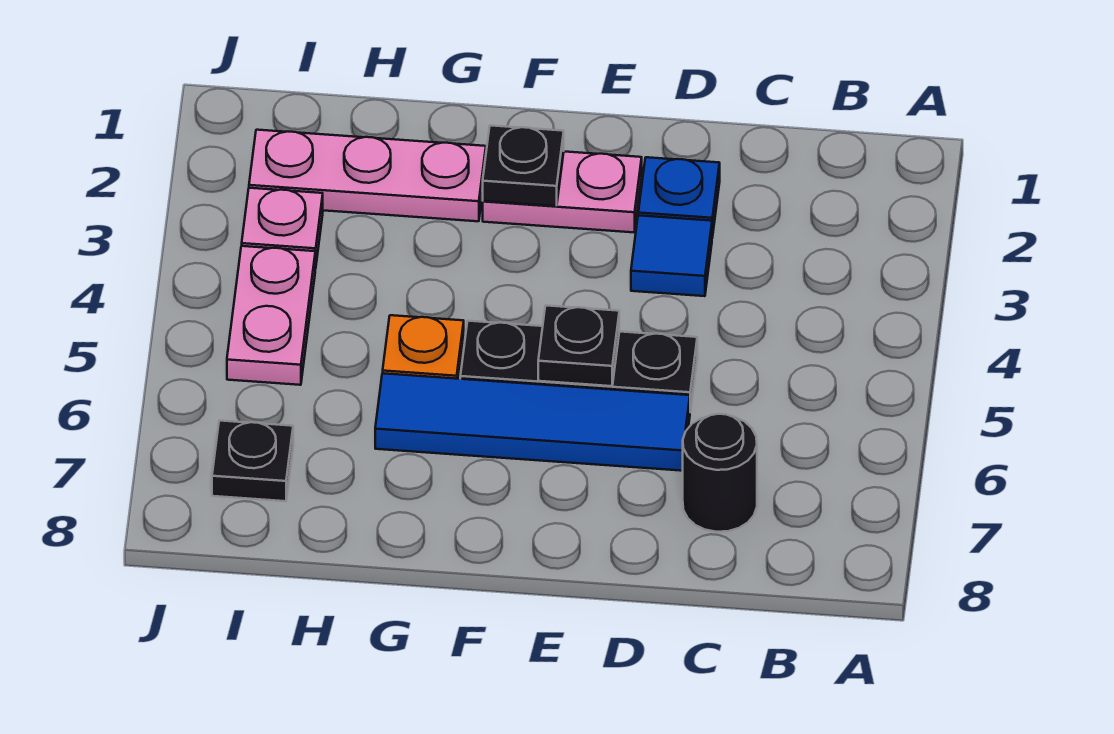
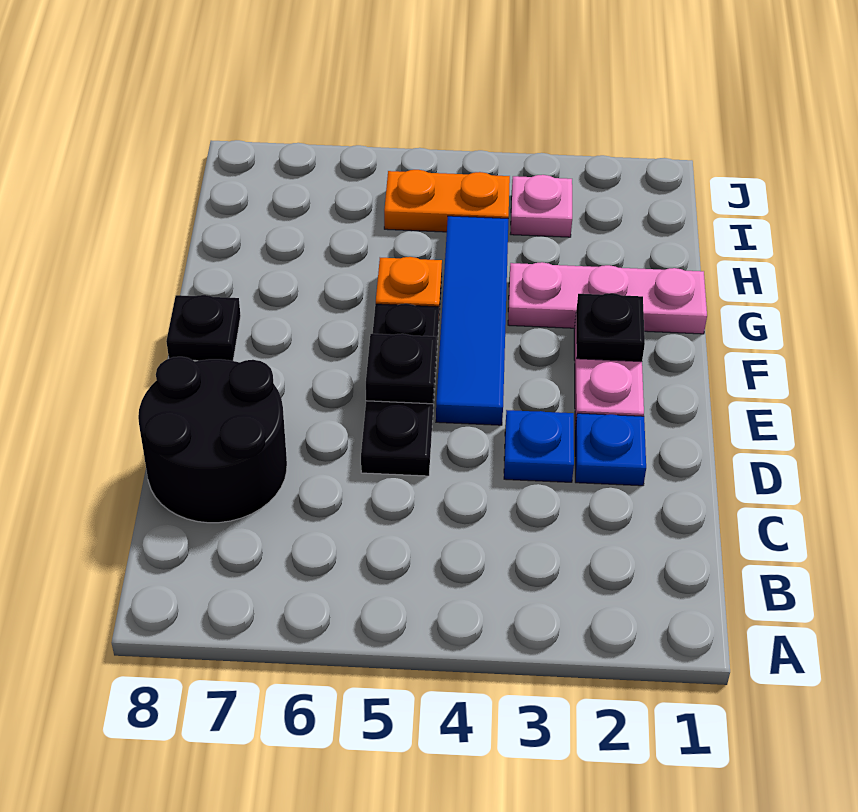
black 1x1 round brick [683,414,757,532] -> black 2x2 round brick [138,357,287,523]
blue 1x1 tile [631,215,712,296] -> blue 1x1 plate [504,410,574,482]
blue 1x4 tile [375,373,690,471] -> blue 1x4 tile moved to [436,216,508,425]
pink 1x3 plate [249,130,486,221] -> pink 1x3 plate turned to [508,262,707,334]
pink 1x2 plate [227,246,315,385] -> orange 1x2 plate [384,170,510,232]
black 1x1 plate [212,421,293,501] -> black 1x1 plate moved to [166,295,241,361]

